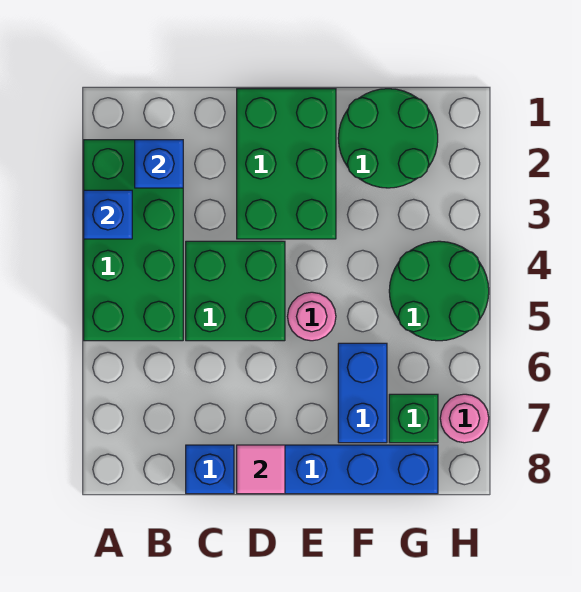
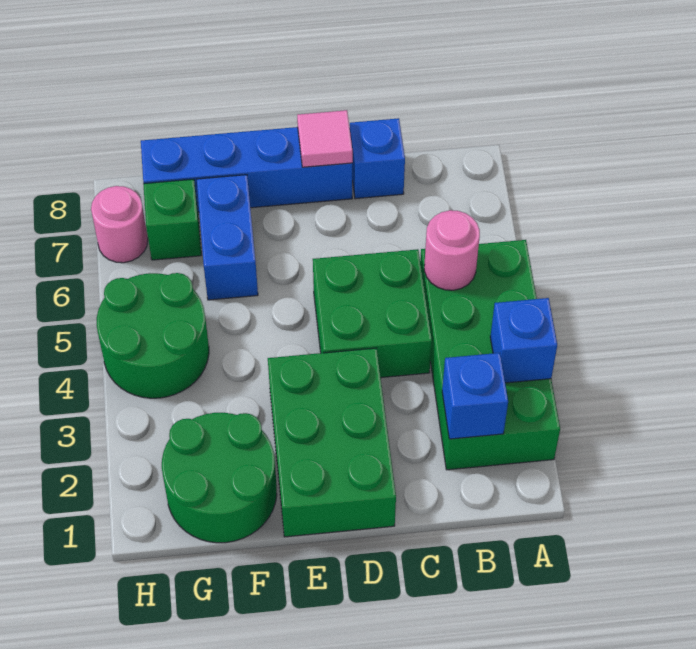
pink 1x1 round brick [288,292,336,341] -> pink 1x1 round brick moved to [424,210,480,290]

